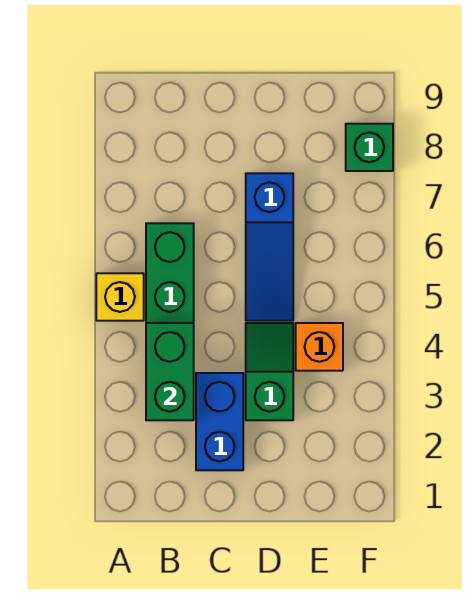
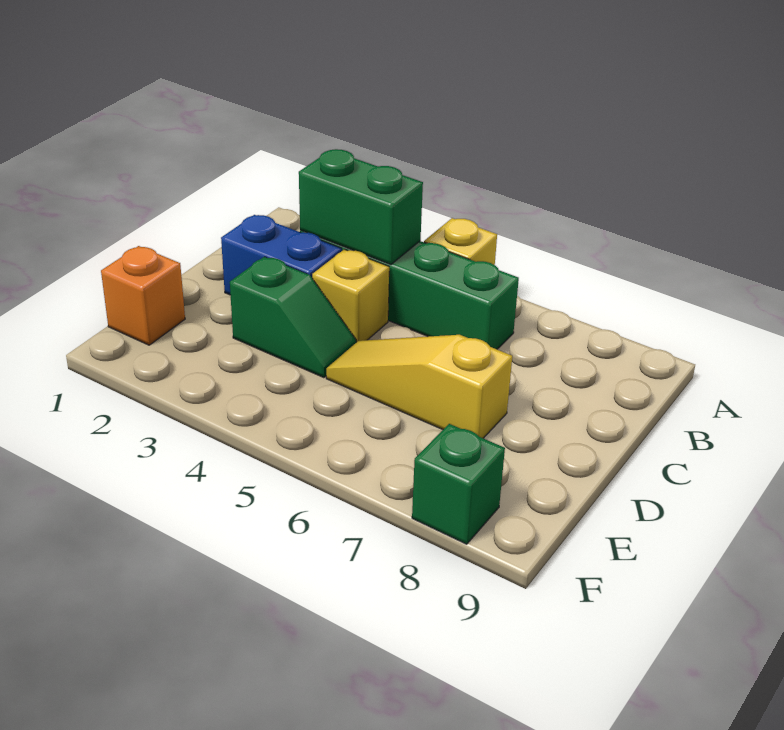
none -> yellow 1x1 brick [312,249,389,342]
blue 1x3 slope [246,173,293,321] -> yellow 1x3 slope [326,335,512,438]
orange 1x1 brick [296,323,343,371] -> orange 1x1 brick moved to [101,246,185,345]

